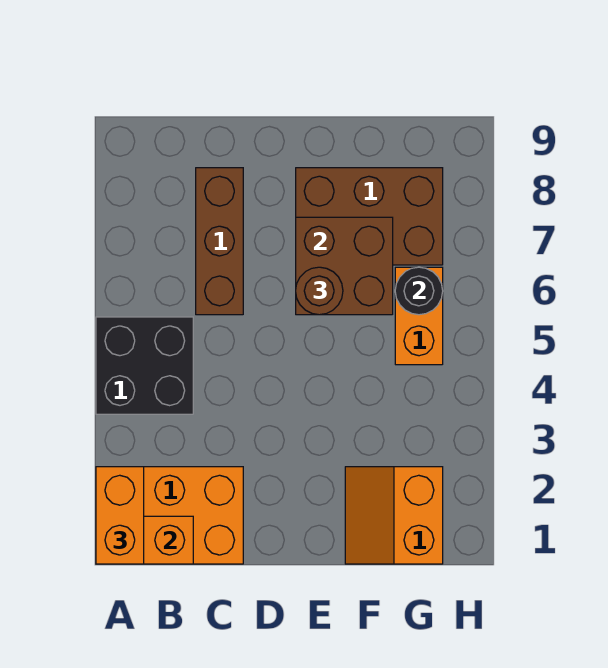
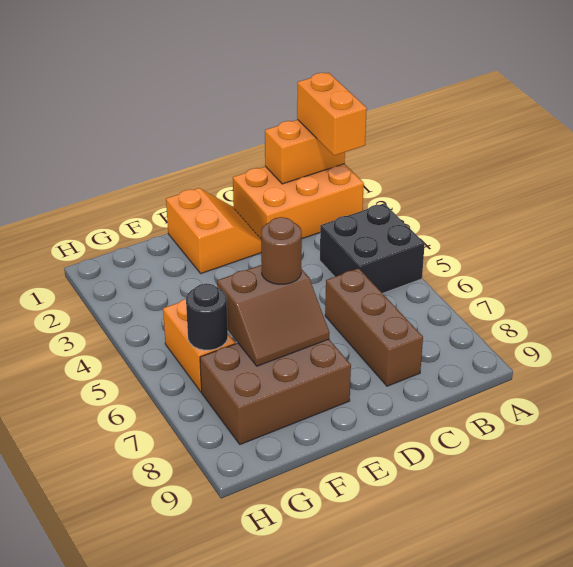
brown 2x2 brick [296,217,393,315] -> brown 2x2 slope [217,265,329,366]
orange 2x2 slope [345,467,443,564] -> orange 2x2 slope moved to [166,188,261,273]

